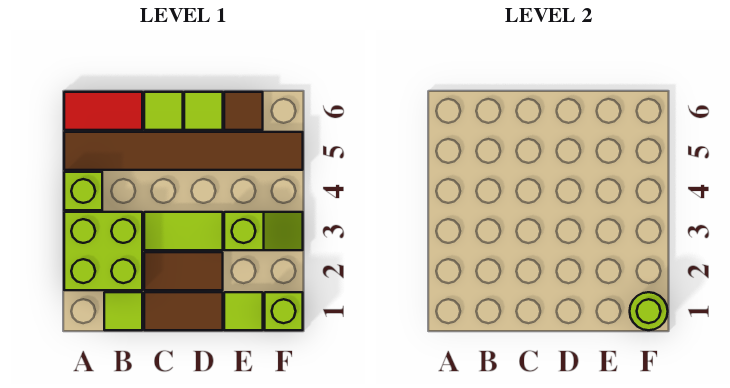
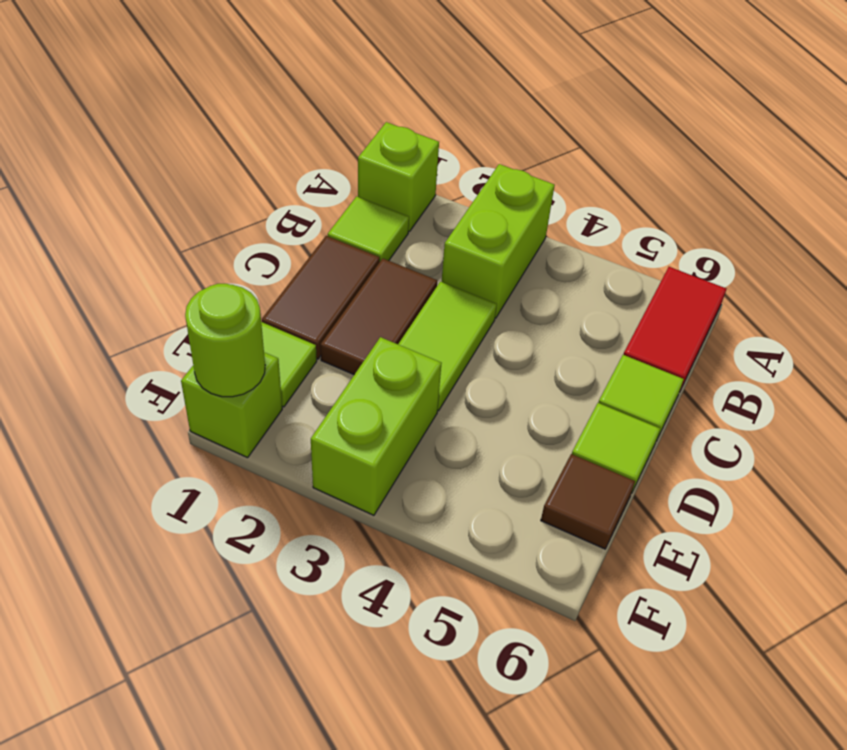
lime 2x2 brick [64,212,142,290] -> lime 1x2 brick [442,164,555,318]
lime 1x1 brick [64,172,102,210] -> lime 1x1 brick moved to [358,122,439,232]
brown 1x6 tile [64,132,303,170] -> none
lime 1x2 slope [224,212,303,250] -> lime 1x2 brick [311,337,442,515]

